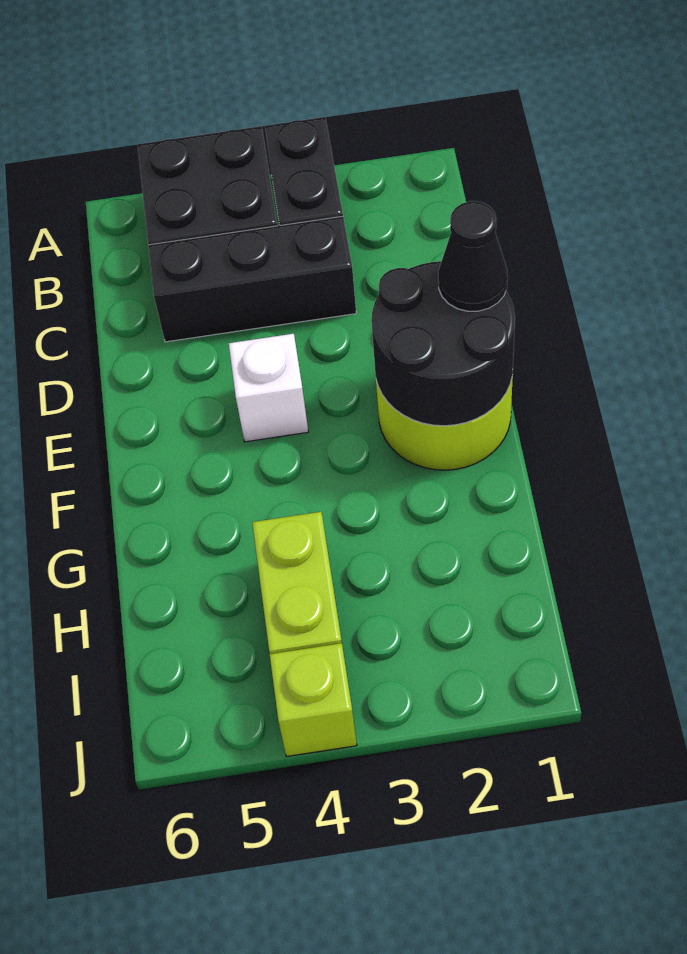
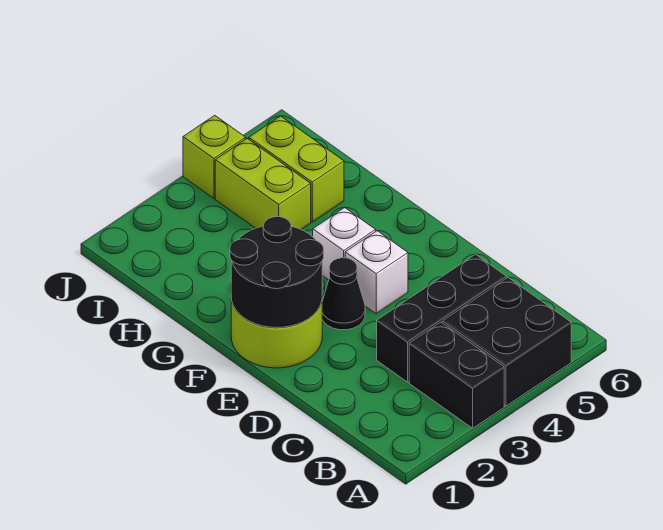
black 1x1 cone [438,201,508,311] -> black 1x1 cone moved to [322,258,365,330]
none -> white 1x1 brick [313,208,376,280]
none -> lime 1x2 brick [249,116,344,222]

